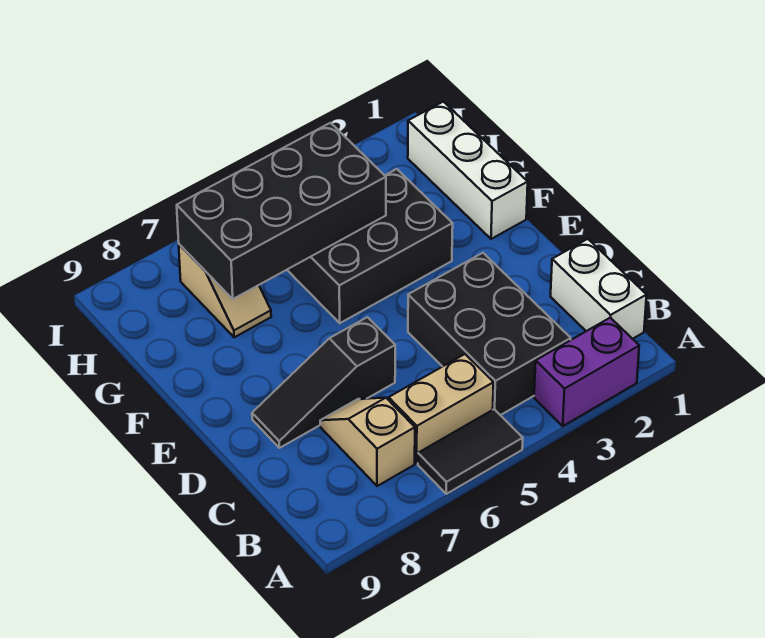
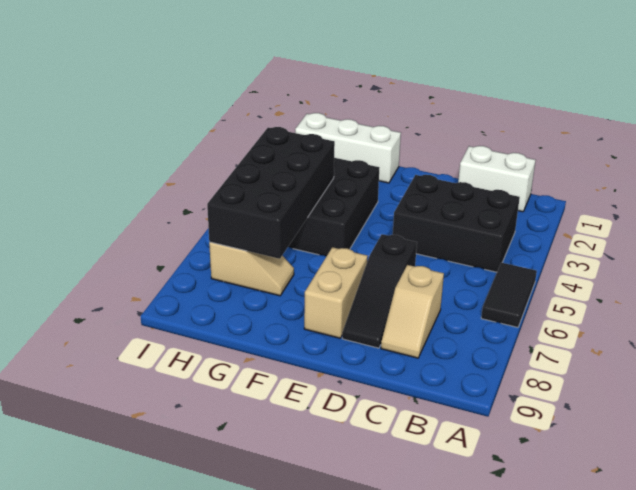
purple 1x2 brick [534,318,639,426] -> none
tan 1x2 brick [389,354,494,463] -> tan 1x2 brick moved to [304,247,368,338]
tan 1x2 slope [320,398,415,486] -> tan 1x2 slope turned to [381,265,444,358]

